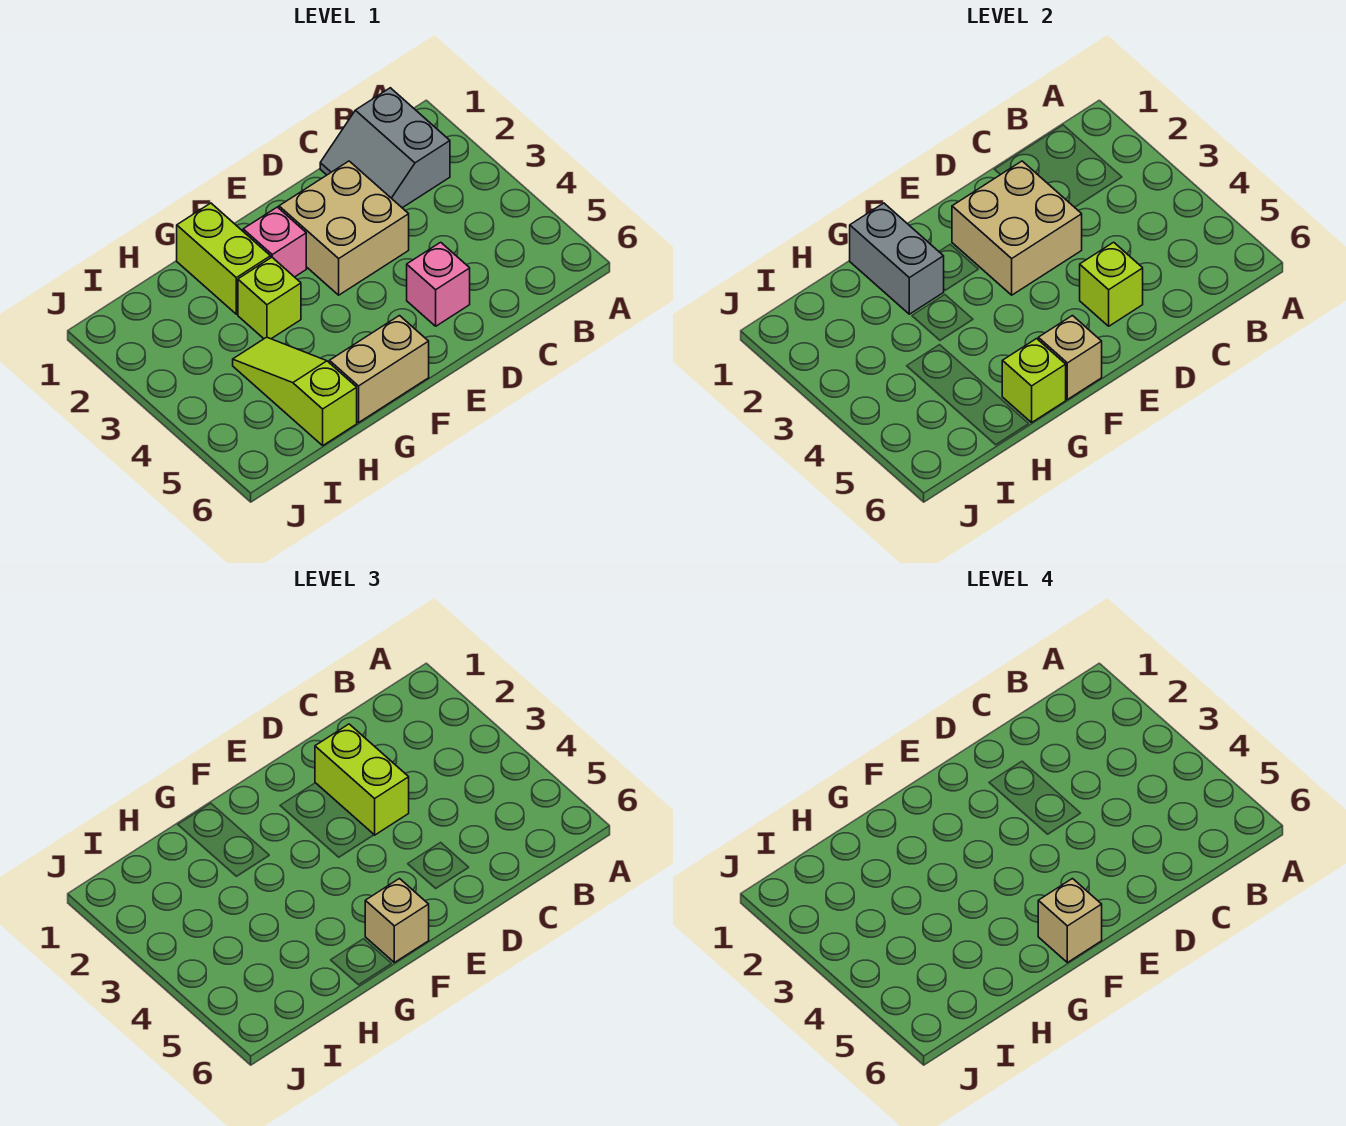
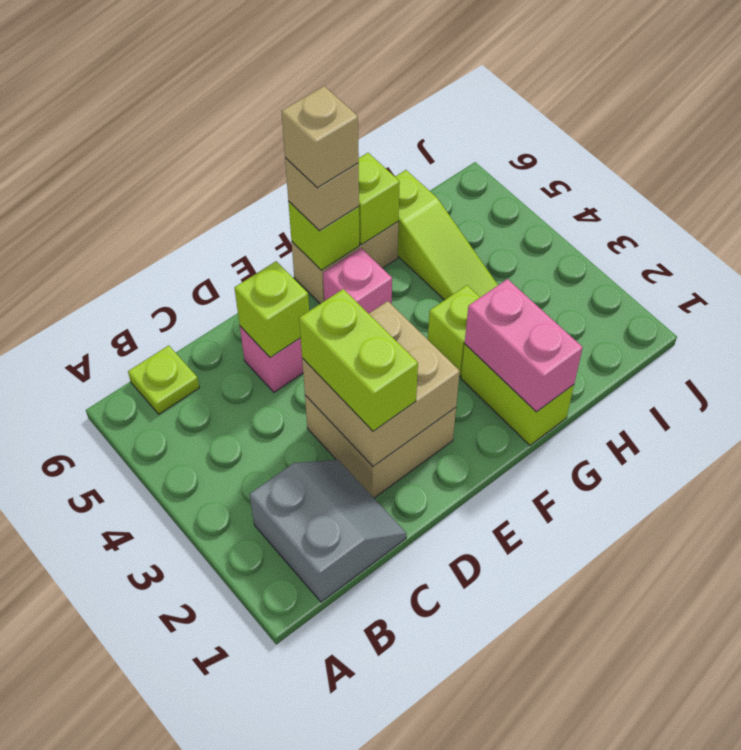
none -> lime 1x1 plate [128,345,199,414]
pink 1x1 brick [243,207,306,277] -> pink 1x1 brick moved to [323,248,392,314]
tan 1x1 brick [1038,316,1102,400] -> lime 1x1 brick [288,201,359,270]
grey 1x2 brick [850,203,944,314] -> pink 1x2 brick [465,279,583,412]

